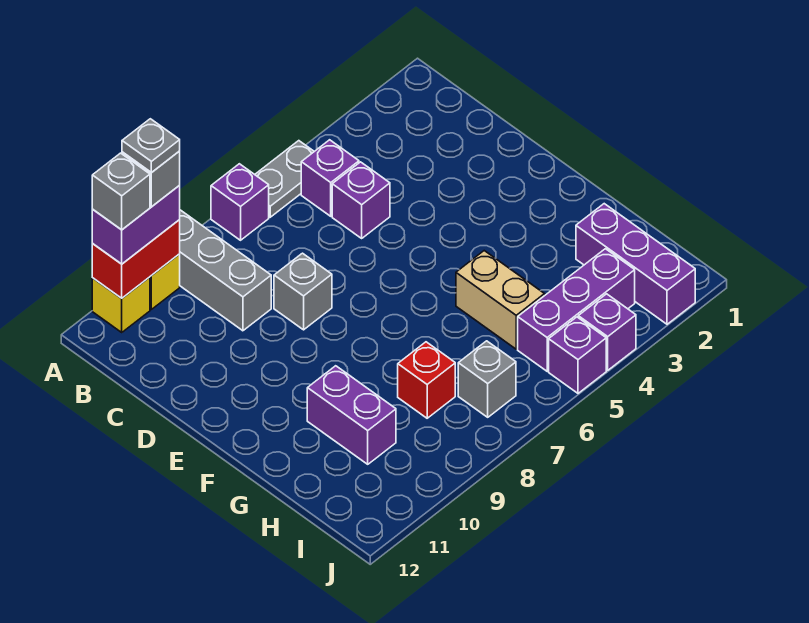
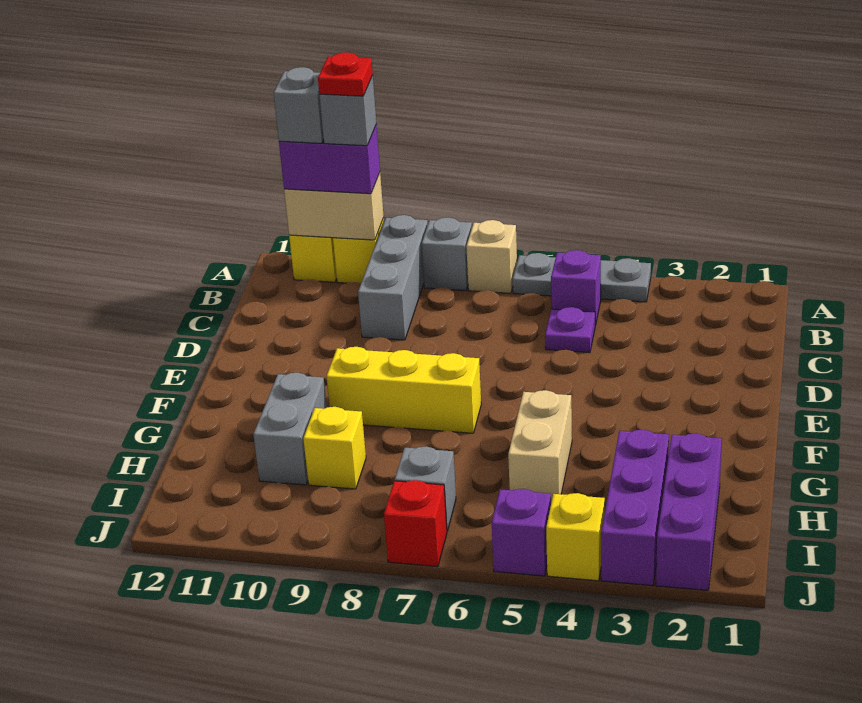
grey 1x2 plate [255,141,314,217] -> grey 1x3 plate [513,253,651,302]
purple 1x1 brick [211,164,269,240] -> tan 1x1 brick [466,220,517,293]
red 1x2 brick [92,220,180,298] -> tan 1x2 brick [284,173,384,240]
grey 1x1 plate [122,119,180,173] -> red 1x1 plate [318,52,373,96]
purple 1x1 brick [332,162,390,238] -> purple 1x1 plate [545,307,595,353]
grey 1x1 brick [274,253,332,330] -> grey 1x1 brick moved to [422,218,472,291]
none -> yellow 1x3 brick [327,347,481,433]
purple 1x2 brick [307,366,396,464] -> grey 1x2 brick [253,373,327,485]
red 1x1 brick [398,342,455,418] -> red 1x1 brick moved to [384,480,447,567]
none -> yellow 1x1 brick [303,407,366,489]
purple 1x3 brick [518,249,635,371] -> purple 1x3 brick turned to [601,430,669,586]
purple 1x1 brick [578,294,636,370] -> yellow 1x1 brick [546,493,605,581]

